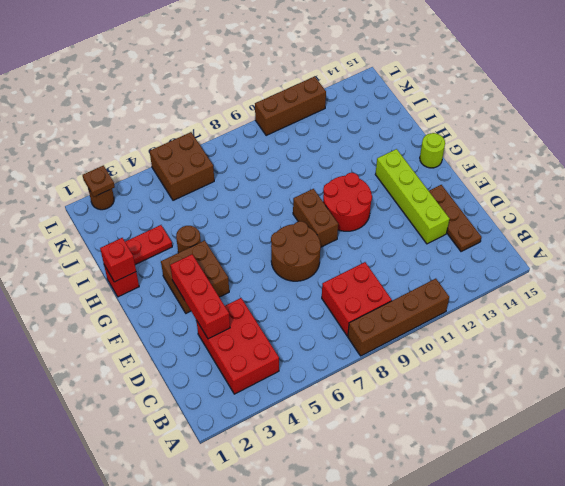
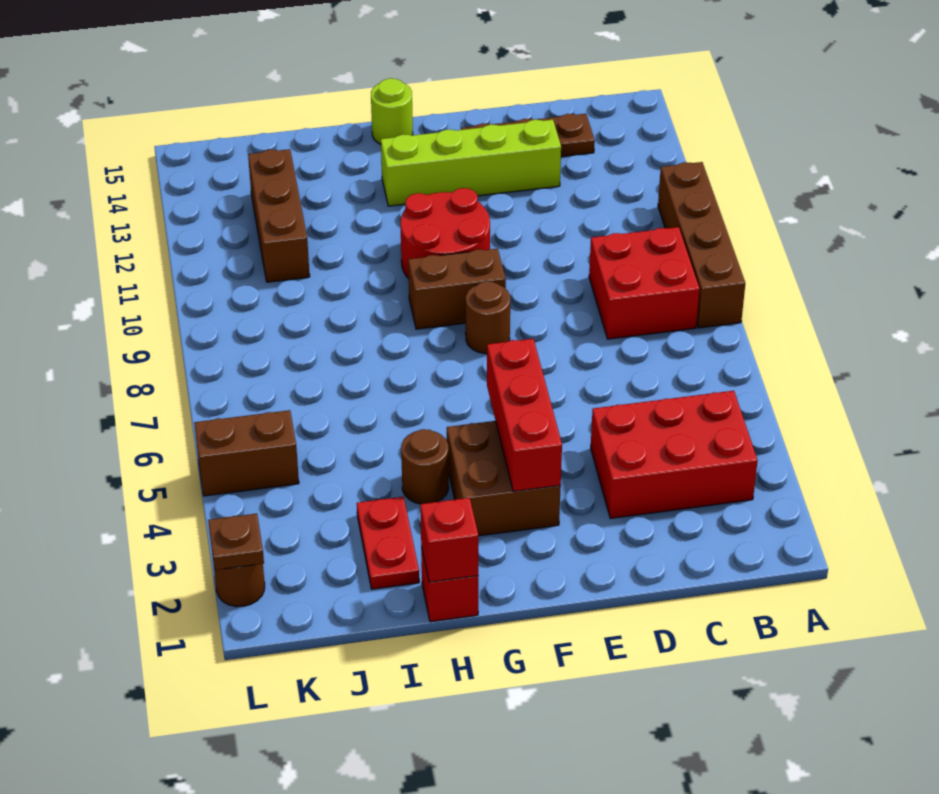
red 1x3 brick [170,254,230,339] -> red 1x3 brick turned to [487,339,562,492]
brown 2x2 round brick [271,221,321,281] -> brown 1x1 round brick [466,281,510,354]
brown 2x2 brick [150,132,214,200] -> brown 1x2 brick [194,410,299,496]
brown 1x3 brick [255,76,326,136] -> brown 1x3 brick moved to [248,149,310,282]

